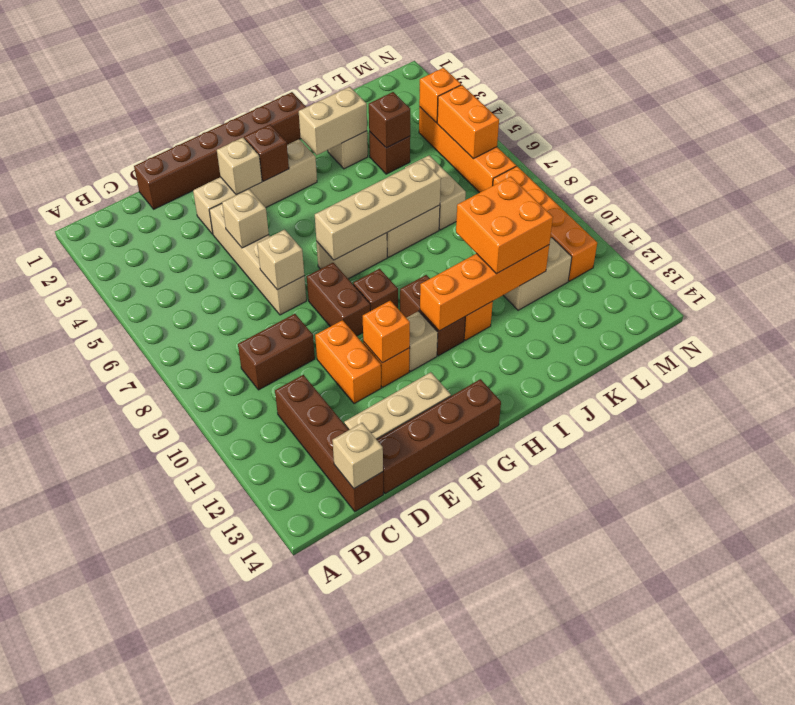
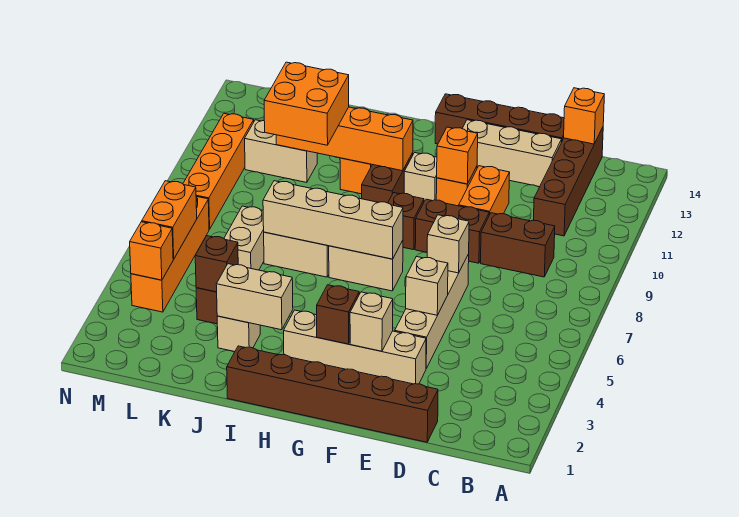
tan 1x1 brick [332,423,383,488] -> orange 1x1 brick [564,88,604,144]
brown 1x2 brick [307,263,370,336] -> brown 1x2 brick turned to [415,199,489,263]

